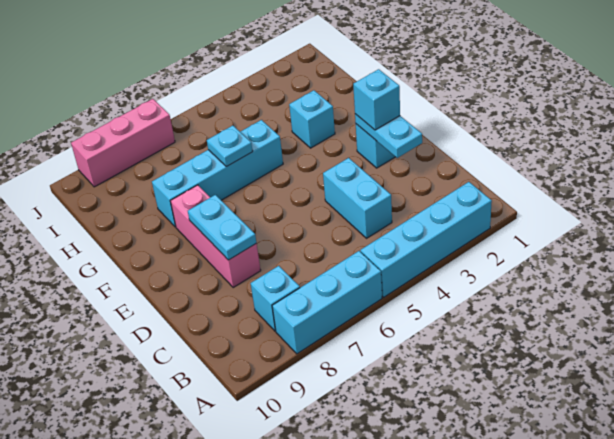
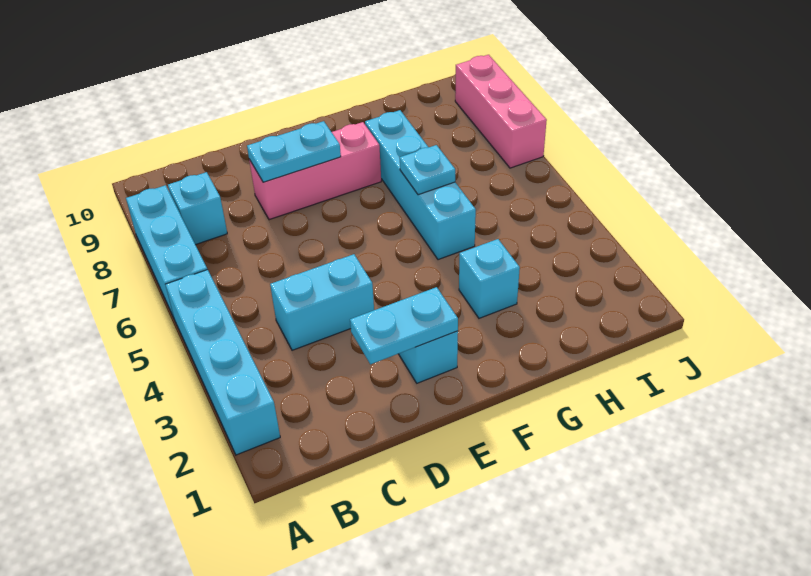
cyan 1x1 brick [353,69,400,130] -> none

